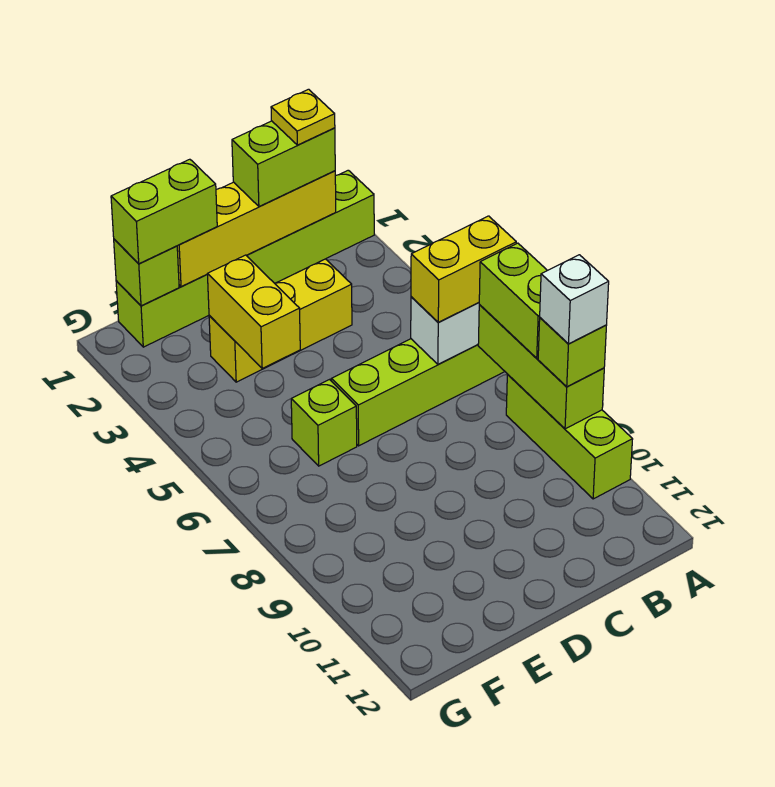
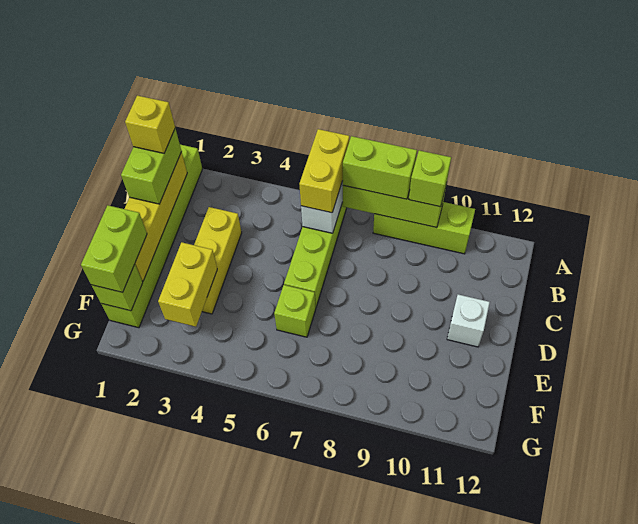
white 1x1 brick [540,255,609,344] -> white 1x1 brick moved to [447,294,490,347]
yellow 1x1 plate [271,89,335,145] -> yellow 1x1 brick [125,96,175,153]
yellow 1x2 brick [207,255,300,368] -> yellow 1x2 brick turned to [158,242,217,327]

